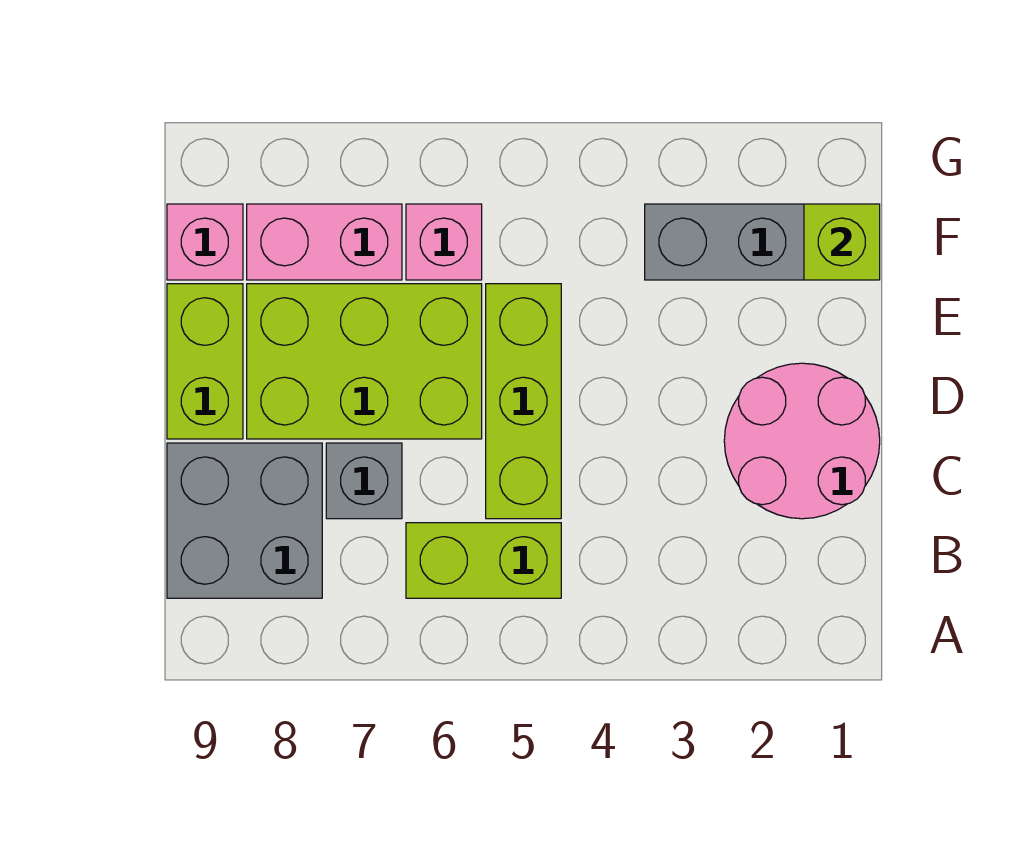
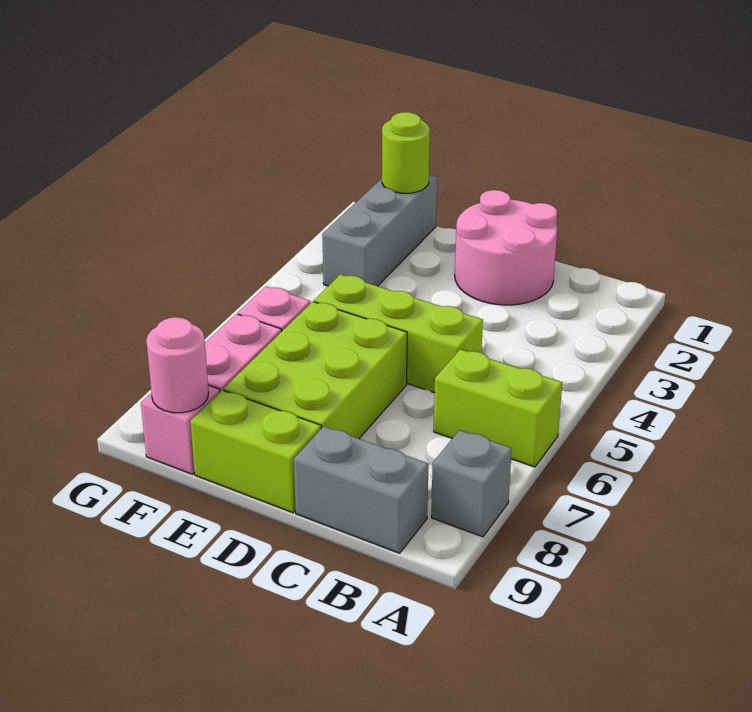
lime 1x2 brick [406,523,561,598] -> lime 1x2 brick turned to [434,349,562,467]
grey 2x2 brick [167,443,322,598] -> grey 1x2 brick [294,426,429,553]
grey 1x1 brick [326,443,402,519] -> grey 1x1 brick moved to [431,430,512,537]
lime 1x1 brick [804,204,880,280] -> lime 1x1 round brick [382,112,430,193]
none -> pink 1x1 round brick [146,317,209,413]

